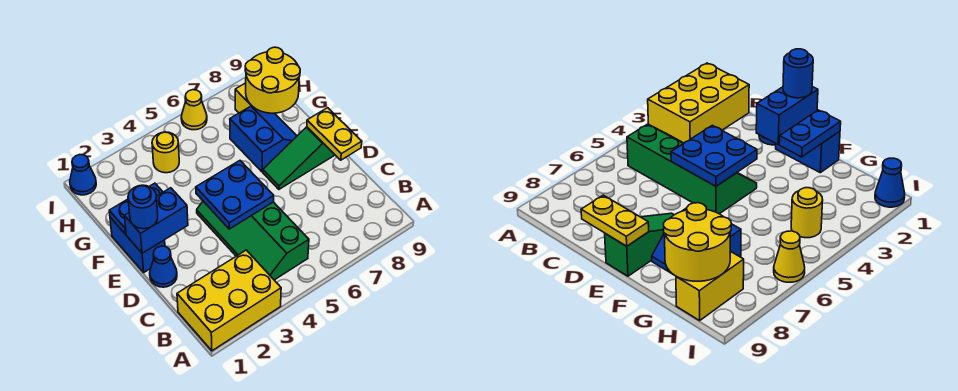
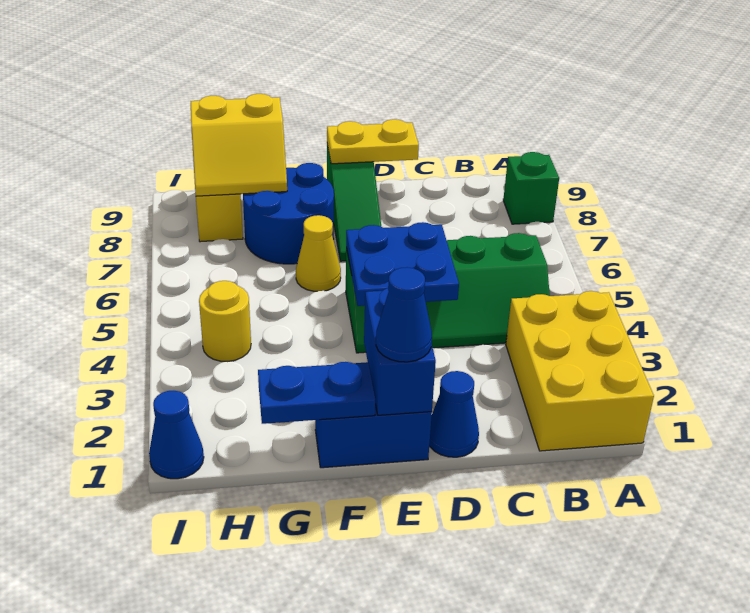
none -> green 1x1 brick [503,152,559,224]
blue 1x1 round brick [128,185,158,229] -> blue 1x1 cone [376,267,432,362]
blue 1x2 plate [109,183,163,234] -> blue 1x2 plate turned to [258,362,375,424]
blue 2x2 slope [230,106,297,172] -> blue 2x2 round brick [243,163,334,264]
yellow 2x2 round brick [245,47,300,113] -> yellow 2x2 slope [191,94,287,196]
yellow 1x1 cone [181,90,207,130] -> yellow 1x1 cone moved to [296,215,341,291]

